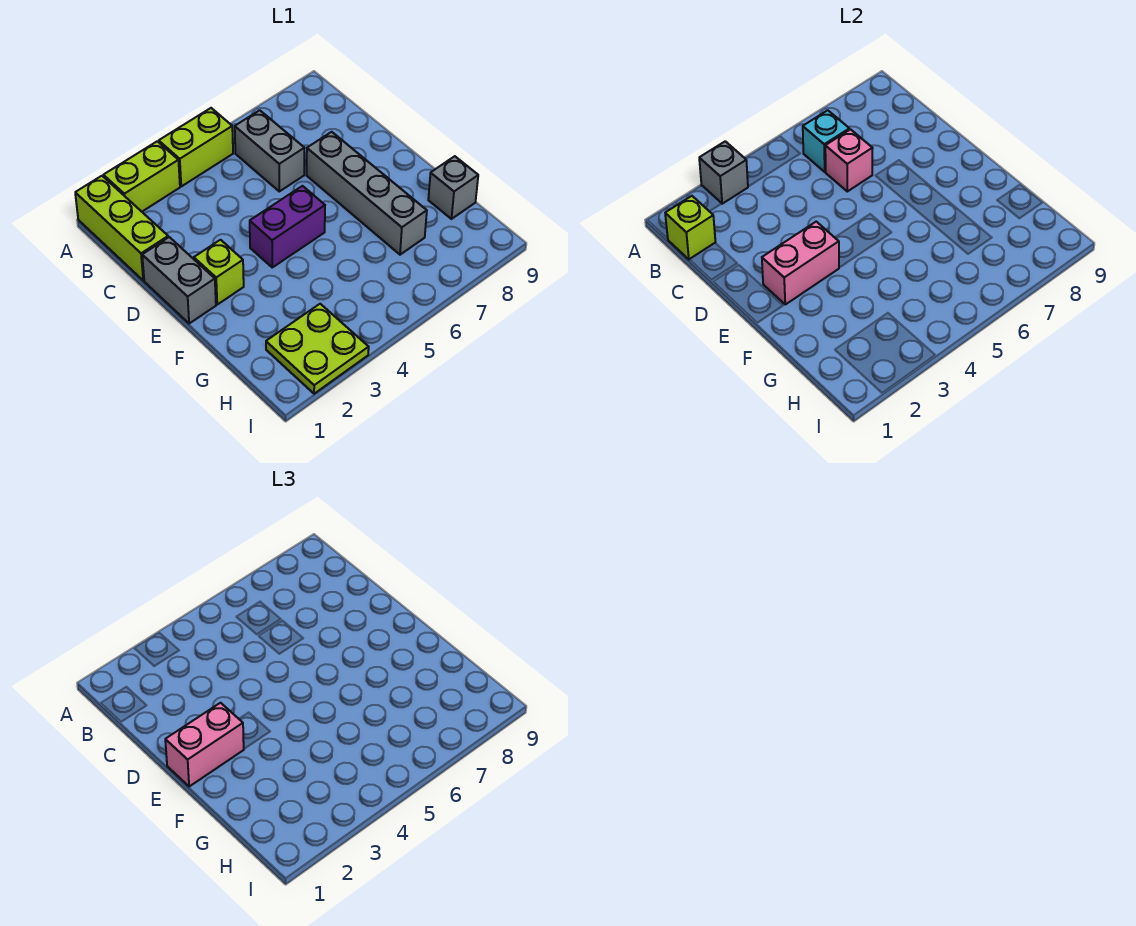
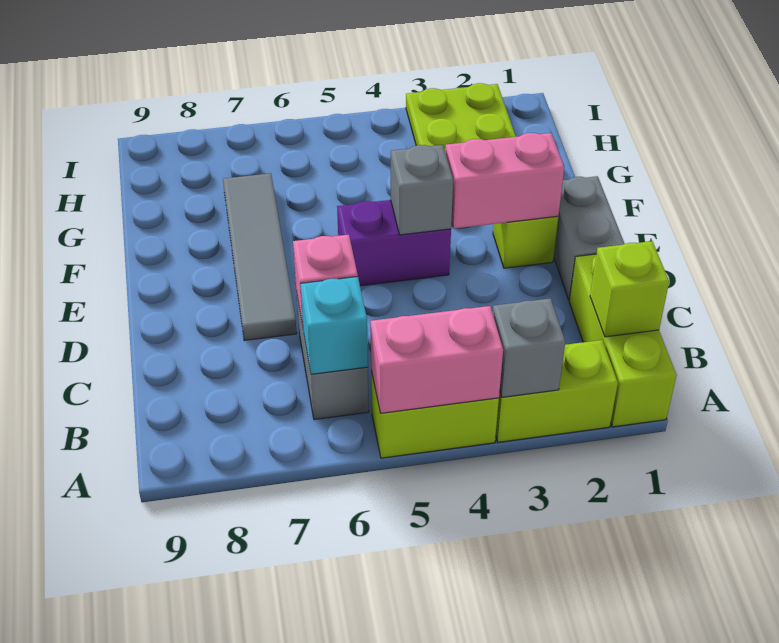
grey 1x4 brick [307,132,427,255] -> grey 1x4 tile [223,173,297,341]
pink 1x2 brick [165,703,244,787] -> pink 1x2 brick moved to [371,306,503,413]
grey 1x1 brick [428,156,478,219] -> grey 1x1 brick moved to [391,145,453,235]

